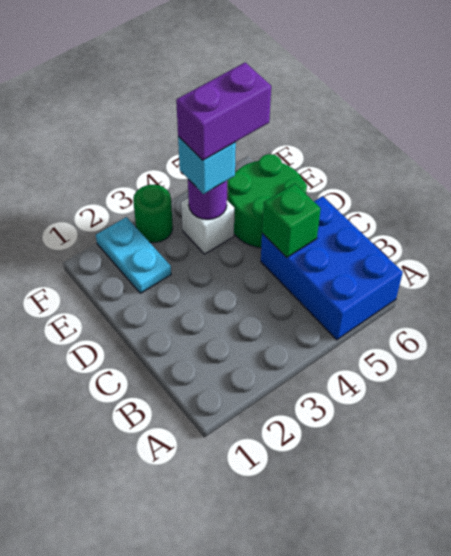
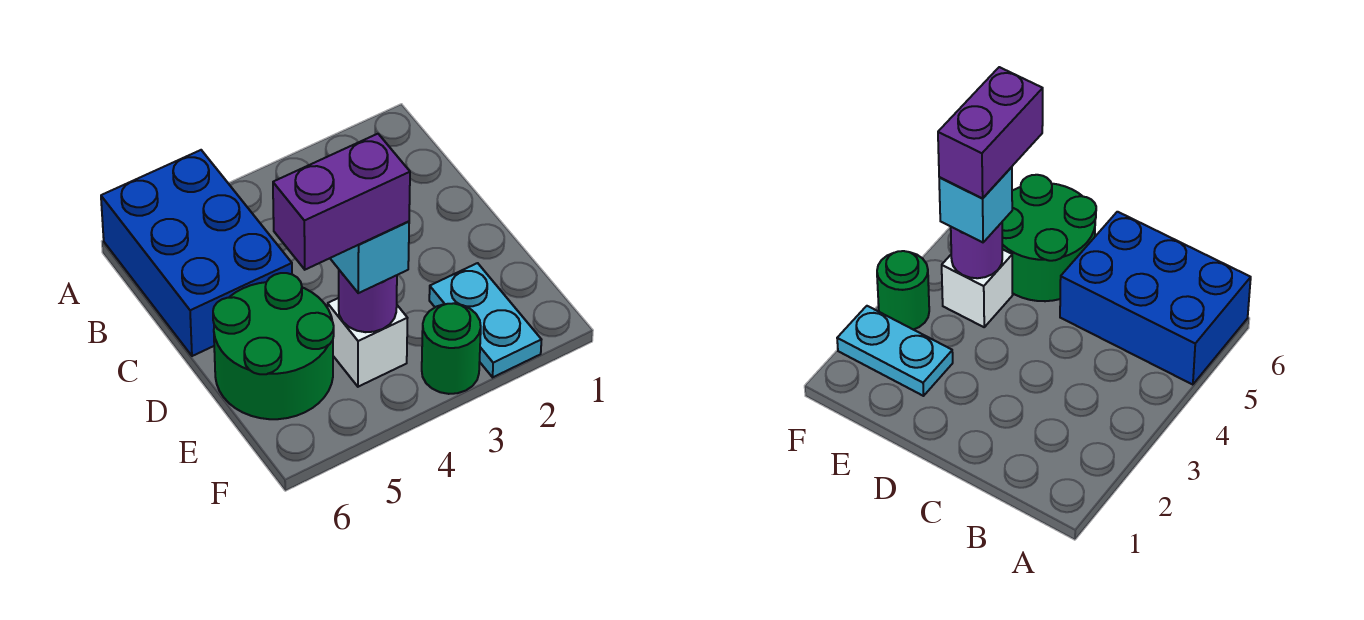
green 1x1 brick [262,184,321,257] -> none

